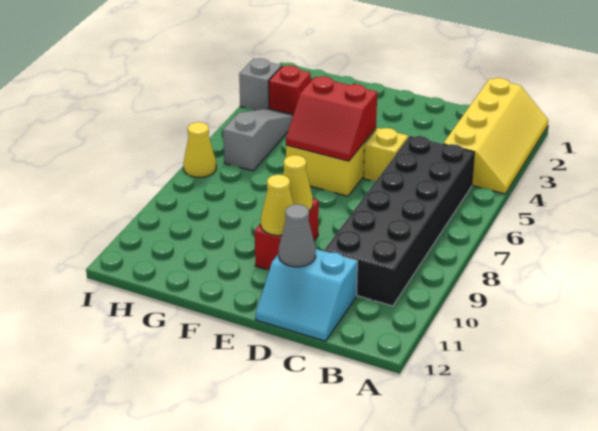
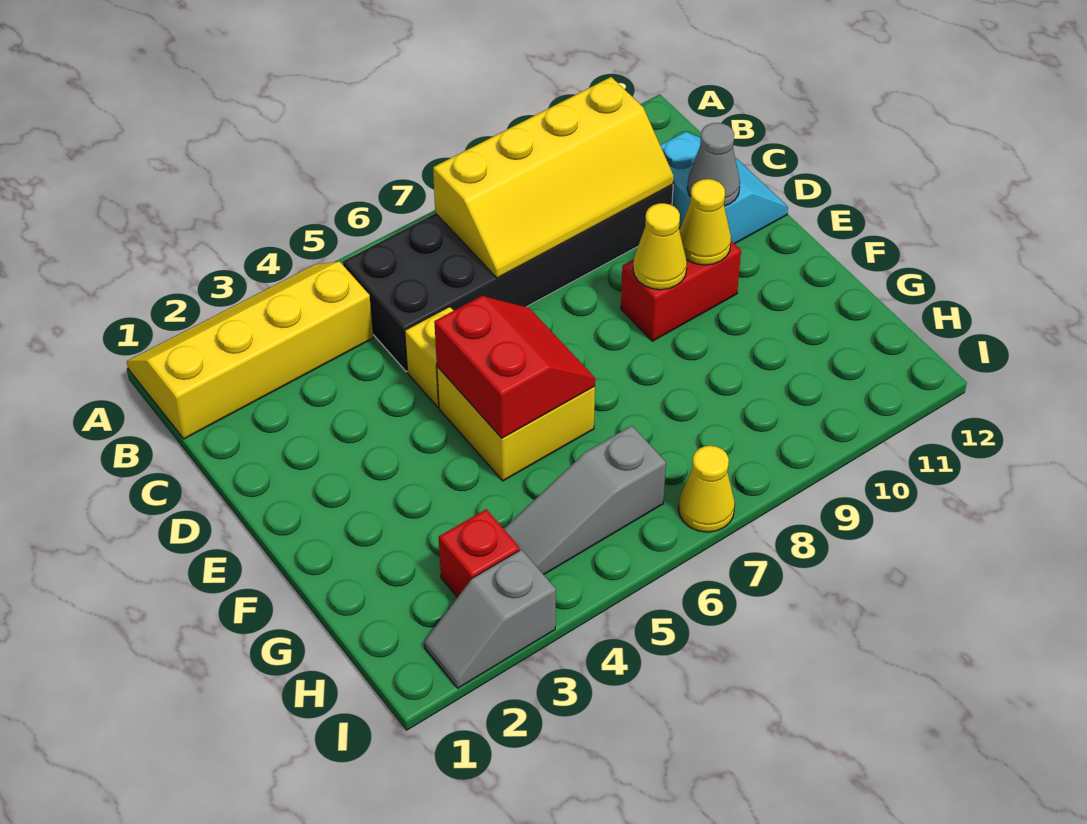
none -> yellow 2x4 slope [433,77,674,278]

